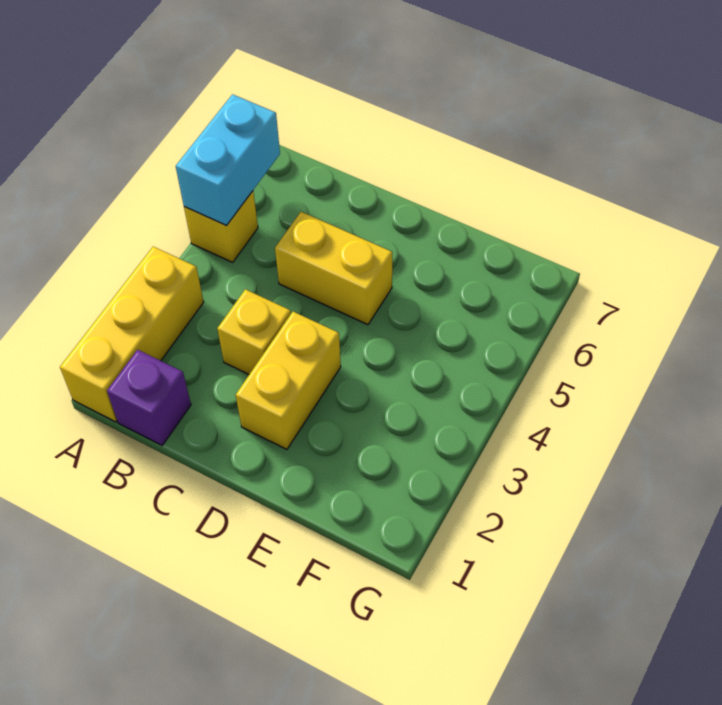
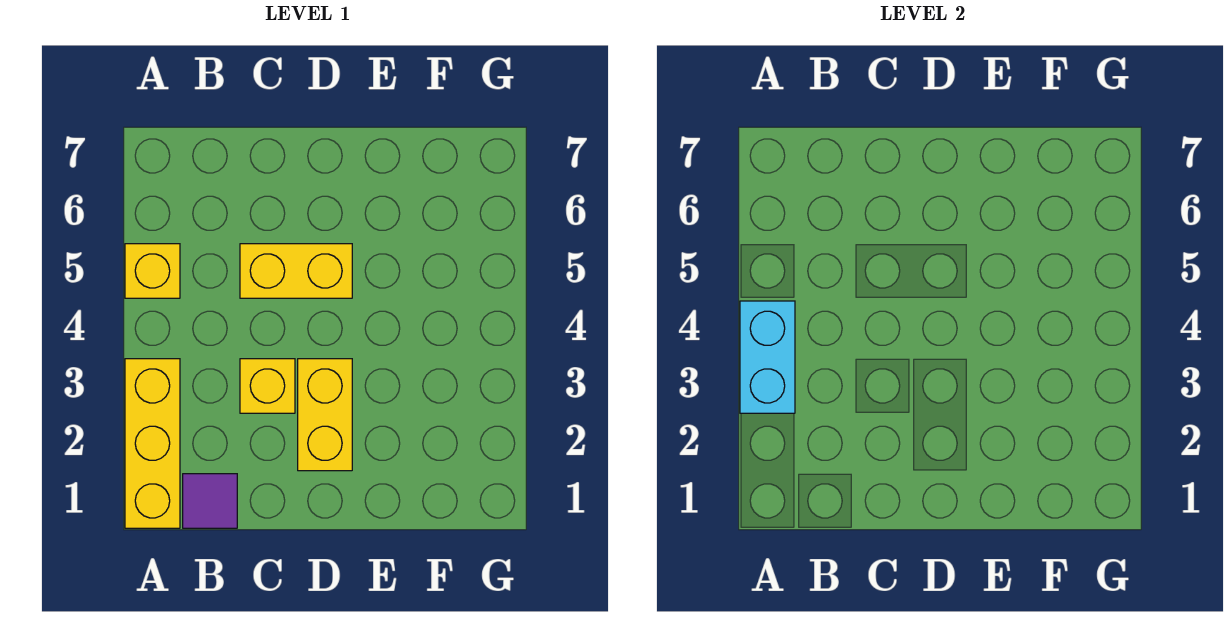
cyan 1x2 brick [176,94,280,226] -> cyan 1x2 brick moved to [740,301,795,413]
purple 1x1 brick [107,350,191,445] -> purple 1x1 tile [183,474,237,528]

